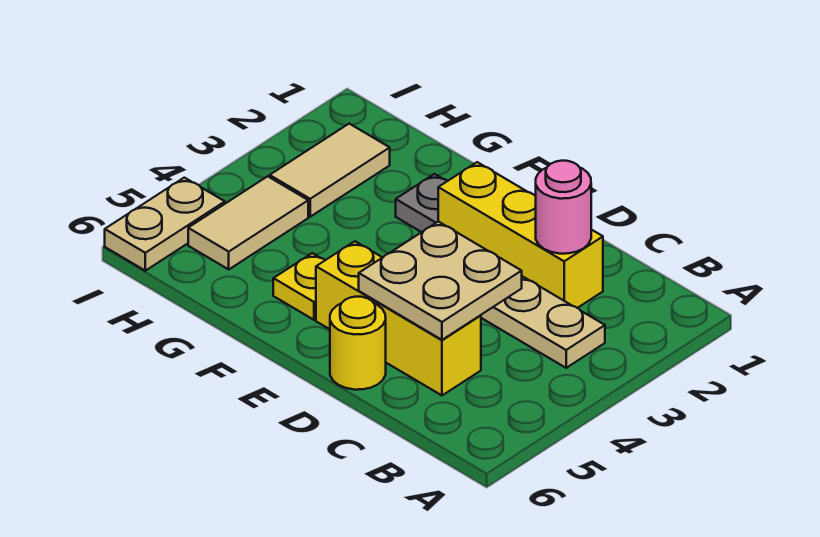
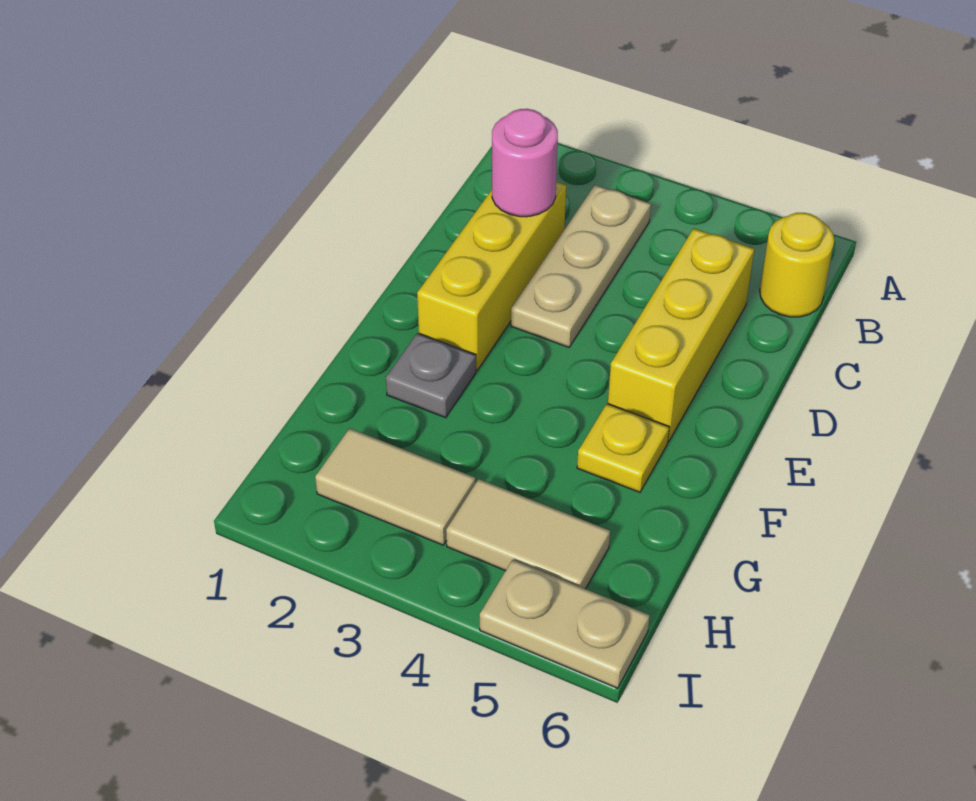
tan 2x2 plate [359,222,522,340] -> none
yellow 1x1 round brick [330,297,386,390] -> yellow 1x1 round brick moved to [760,213,834,317]

